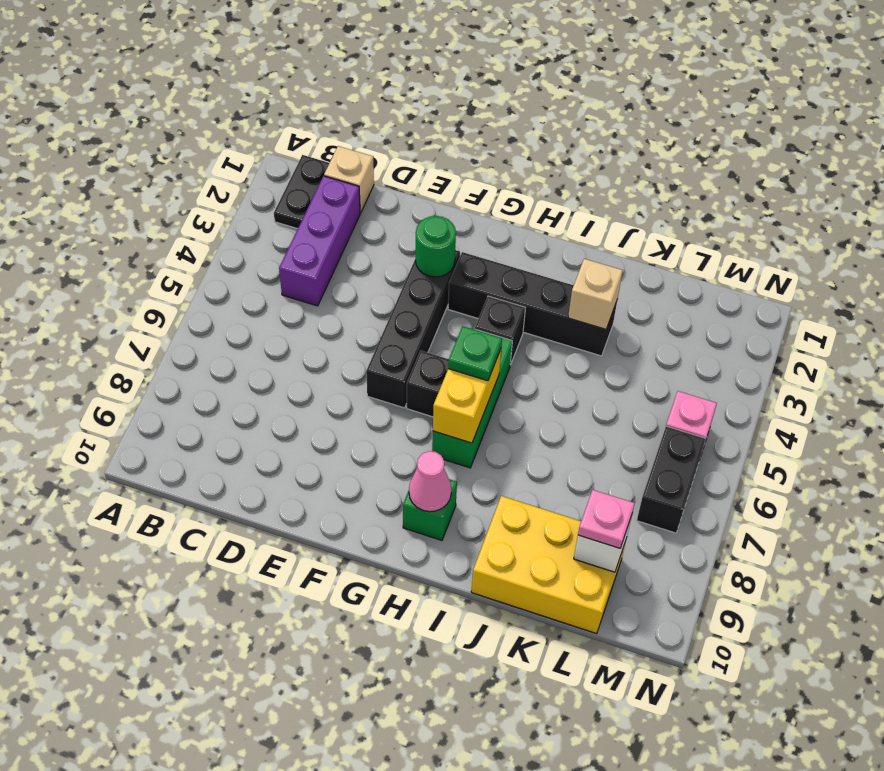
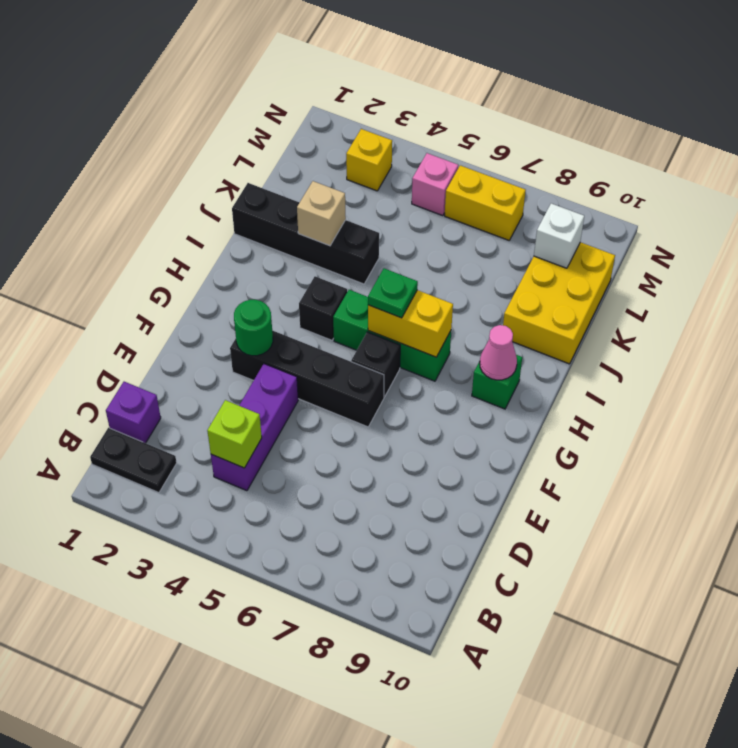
tan 1x1 brick [324,146,374,213] -> purple 1x1 brick [106,382,161,443]
purple 1x3 brick [279,176,360,306] -> purple 1x3 brick turned to [211,364,298,491]
none -> lime 1x1 brick [207,400,262,468]
black 1x4 brick [448,252,617,356] -> black 1x4 brick turned to [232,183,379,284]
pink 1x1 plate [578,490,635,548] -> none
none -> yellow 1x1 brick [346,129,392,191]
black 1x2 brick [637,426,706,533] -> yellow 1x2 brick [445,165,526,240]

